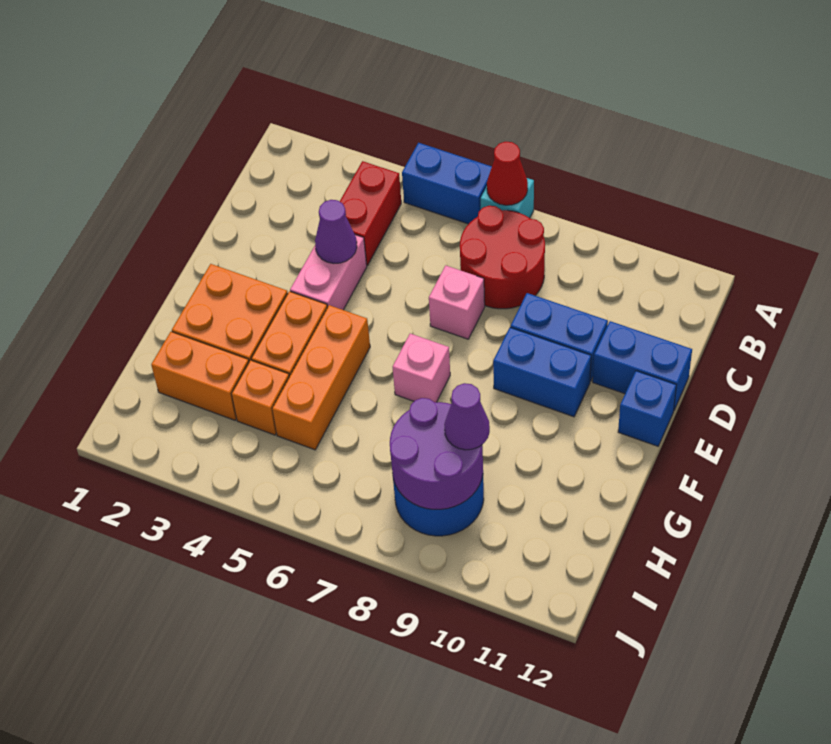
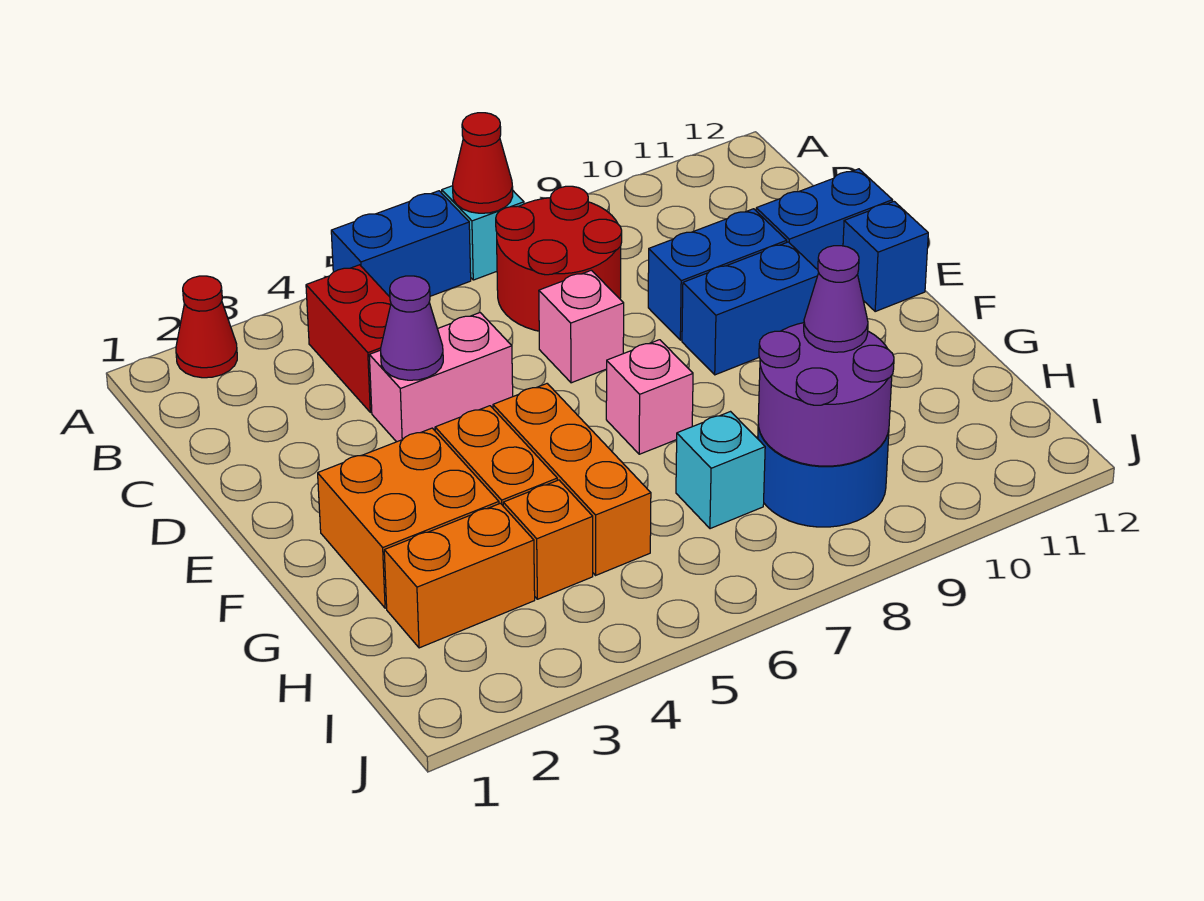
none -> red 1x1 cone [176,276,237,378]
pink 1x2 brick [290,235,367,310] -> pink 1x2 brick turned to [369,313,513,442]
none -> cyan 1x1 brick [676,412,765,529]

